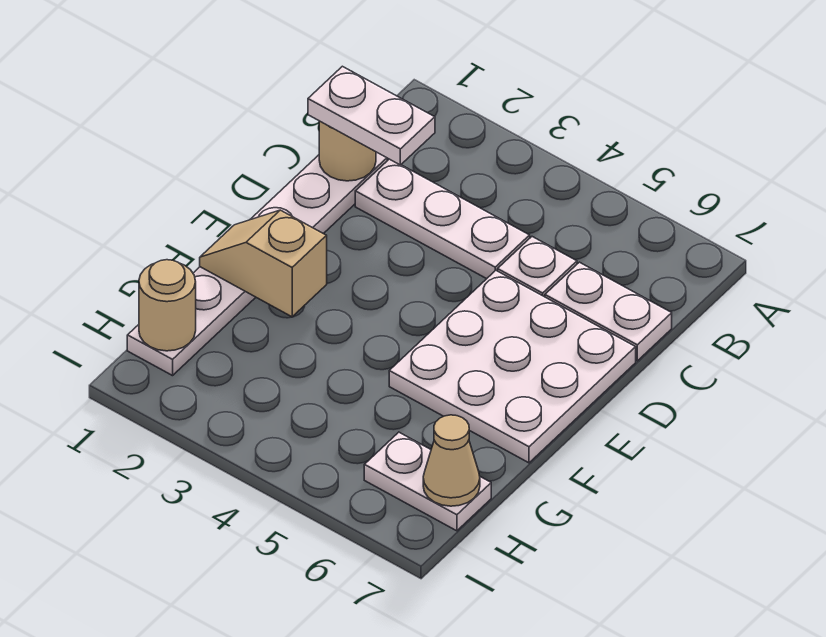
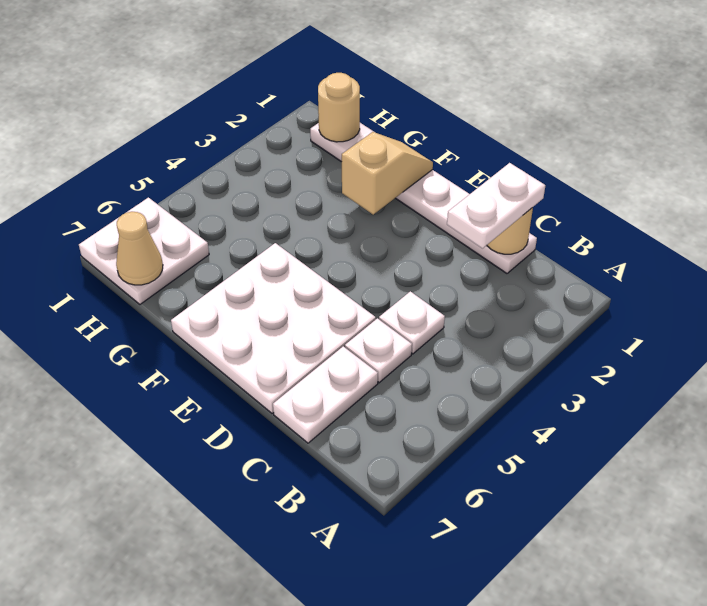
white 1x3 plate [355,159,530,279] -> white 1x1 plate [379,291,445,354]
white 1x2 plate [364,432,491,531] -> white 2x2 plate [79,198,209,304]

